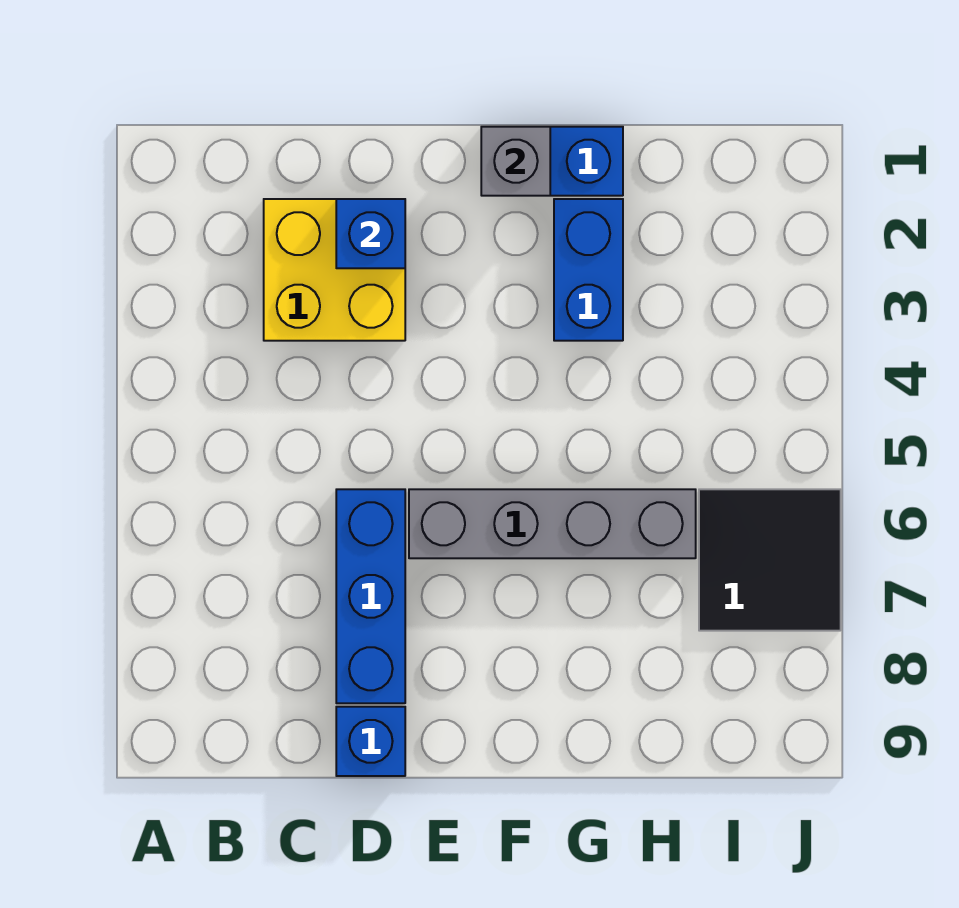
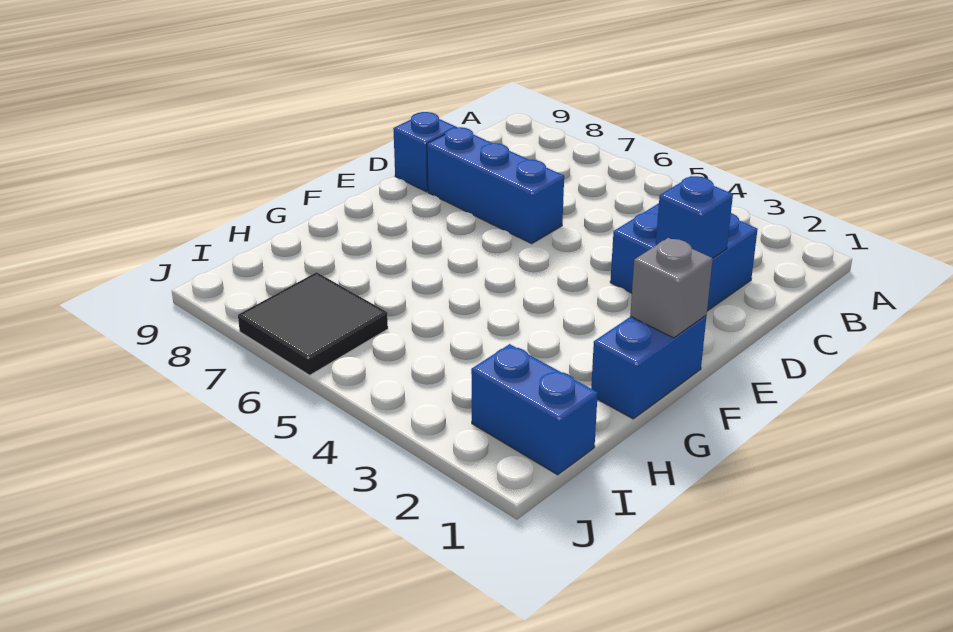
yellow 2x2 brick [264,199,405,341] -> blue 2x2 brick [610,203,758,311]
grey 1x4 brick [409,489,696,558] -> none
blue 1x2 brick [554,199,623,341] -> blue 1x2 brick moved to [471,344,598,475]

